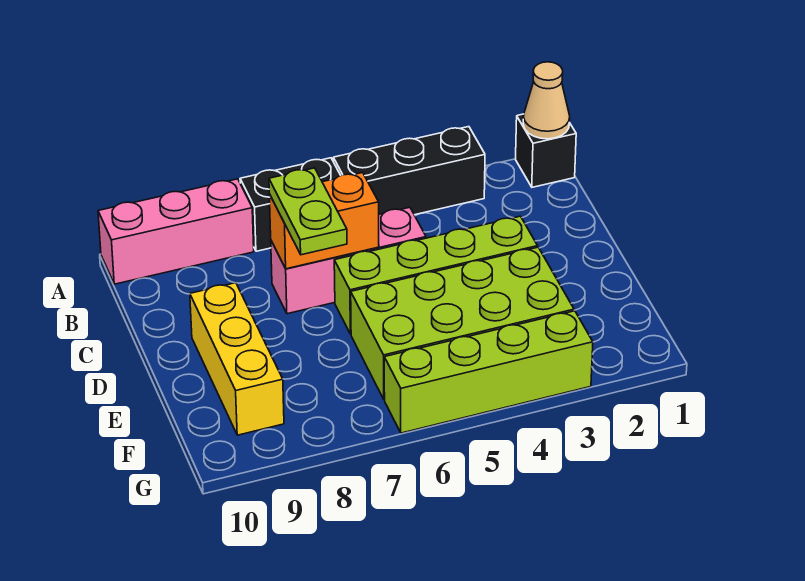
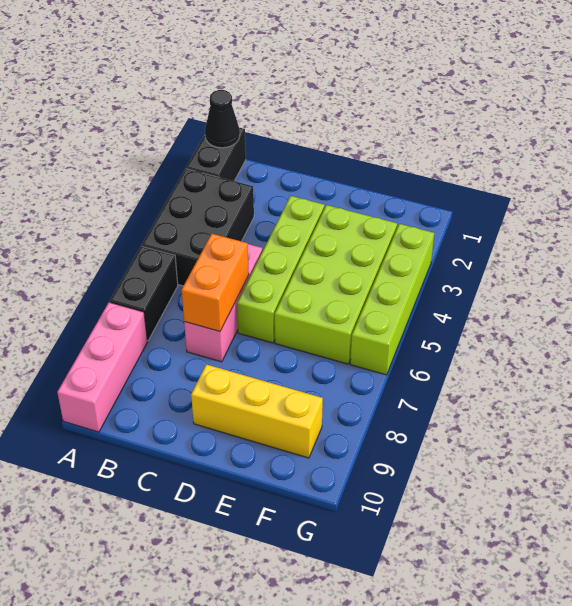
black 1x1 brick [516,114,576,187] -> black 1x2 brick [186,128,246,181]
tan 1x1 cone [523,62,570,139] -> black 1x1 cone [205,90,240,148]
black 1x3 brick [333,127,485,215] -> black 2x3 brick [142,169,254,286]
lime 1x2 plate [269,168,347,255] -> none

